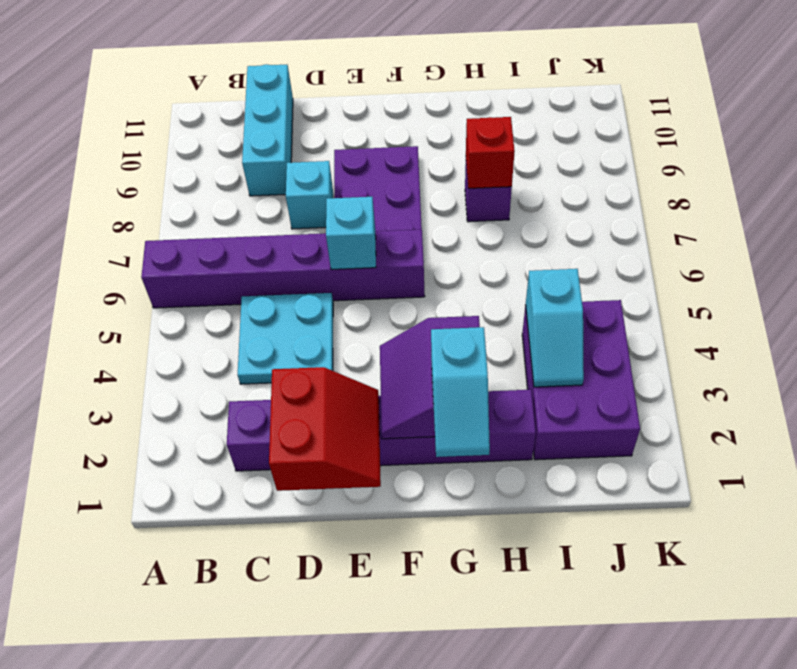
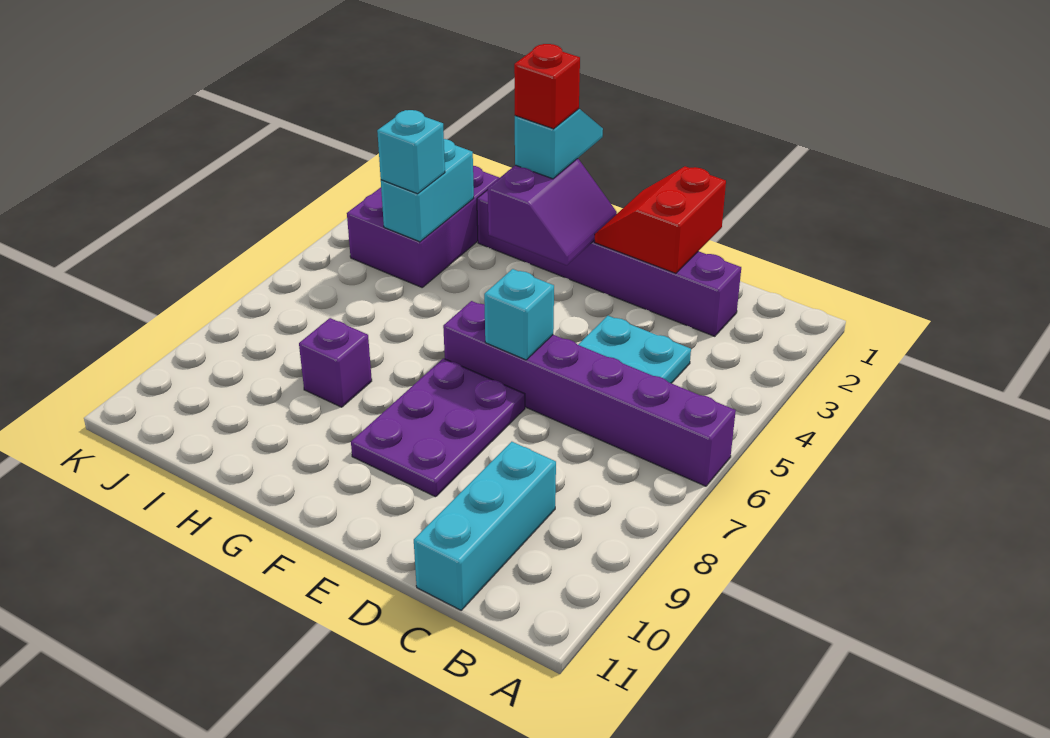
cyan 1x1 brick [286,161,333,229] -> cyan 1x1 brick moved to [377,110,445,194]
red 1x1 brick [466,117,515,188] -> red 1x1 brick moved to [514,44,580,129]
cyan 1x2 slope [526,269,584,387] -> cyan 1x2 brick [381,139,474,242]

